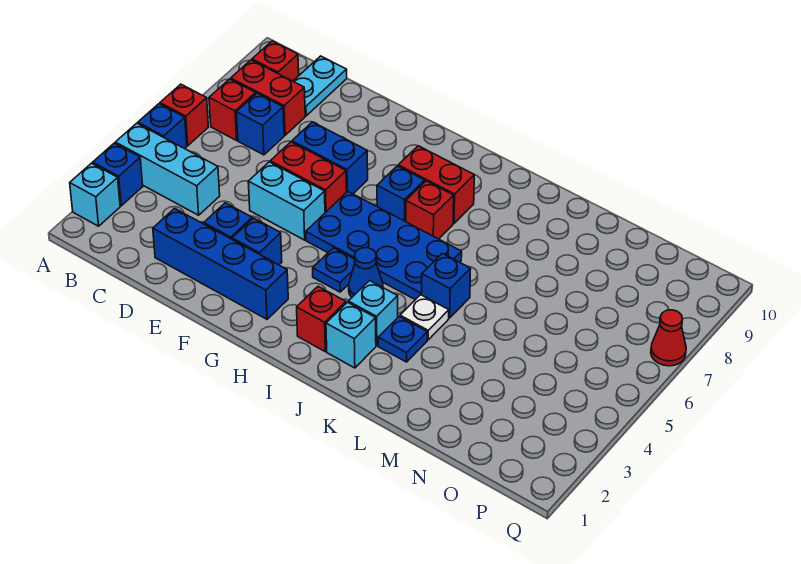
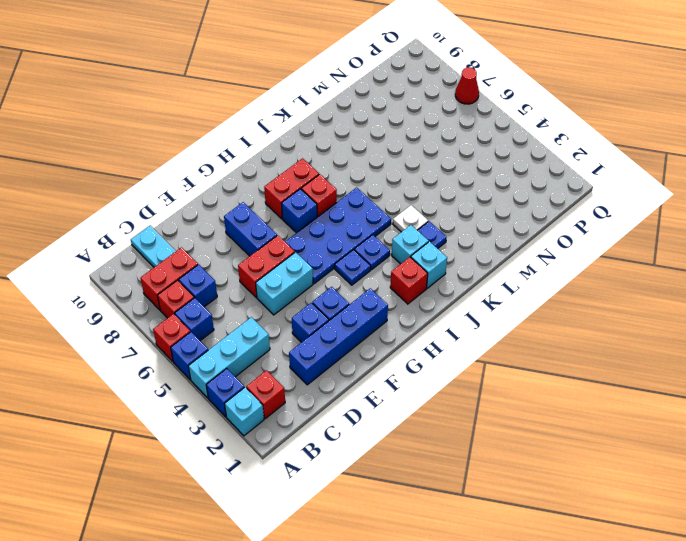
red 1x1 brick [252,41,299,81] -> red 1x1 brick moved to [246,370,285,418]
blue 1x2 brick [292,122,368,194] -> blue 1x2 brick turned to [224,202,277,256]
blue 1x1 cone [349,248,383,297] -> blue 1x1 plate [354,235,390,270]
blue 1x1 brick [422,253,471,318] -> blue 1x1 brick moved to [175,298,214,341]

